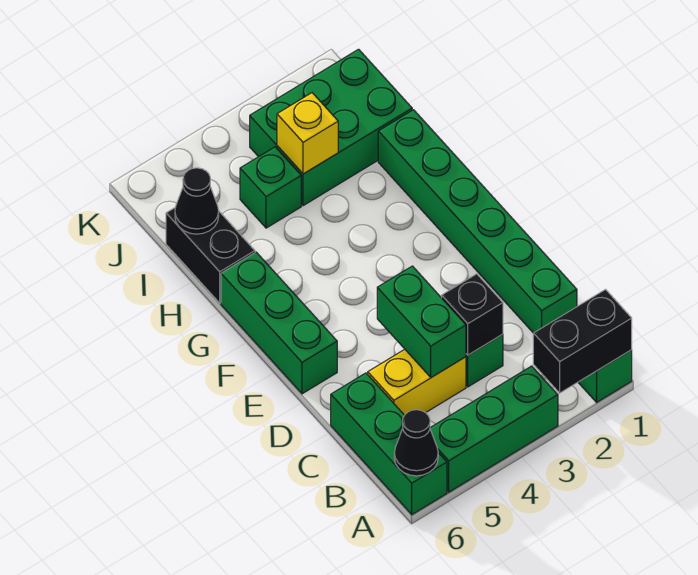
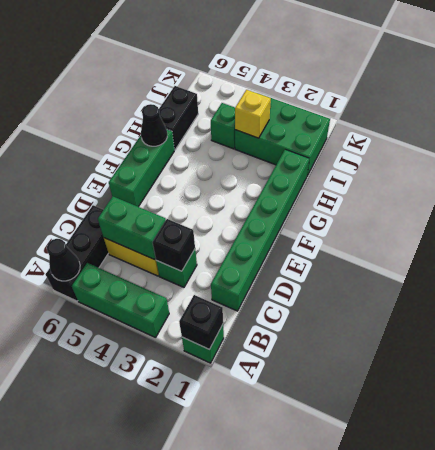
black 1x2 brick [533,290,632,393] -> black 1x1 brick [179,295,223,349]
green 1x3 brick [331,373,447,515] -> black 1x3 brick [46,205,108,301]
green 1x2 brick [377,266,466,377] -> green 1x2 brick turned to [98,197,166,260]
black 1x1 cone [175,168,219,234] -> black 1x1 cone moved to [141,104,167,146]

